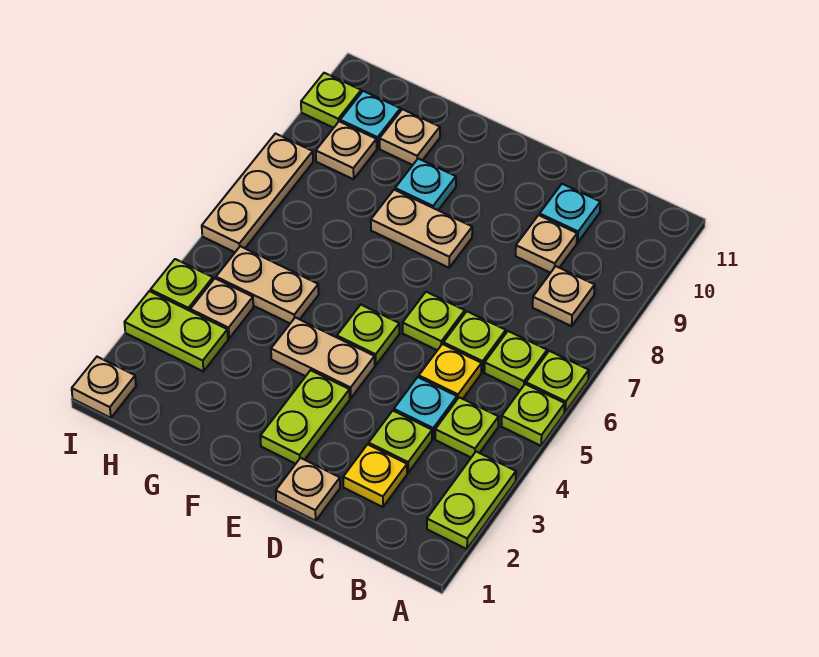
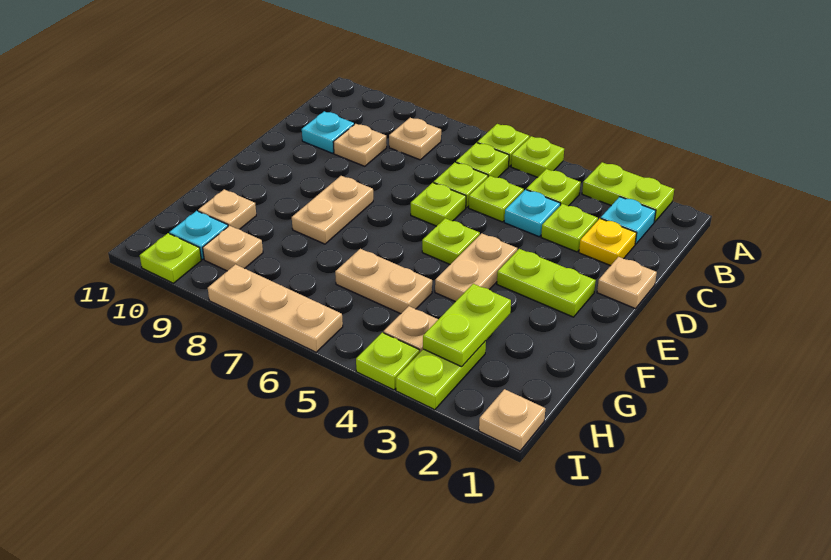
yellow 1x1 plate [419,344,481,399] -> lime 1x1 plate [469,176,524,222]
cyan 1x1 plate [395,159,456,210] -> cyan 1x1 plate moved to [601,197,656,244]
none -> lime 1x2 plate [423,284,511,367]
tan 1x2 plate [216,246,319,323] -> tan 1x2 plate turned to [335,249,432,314]

